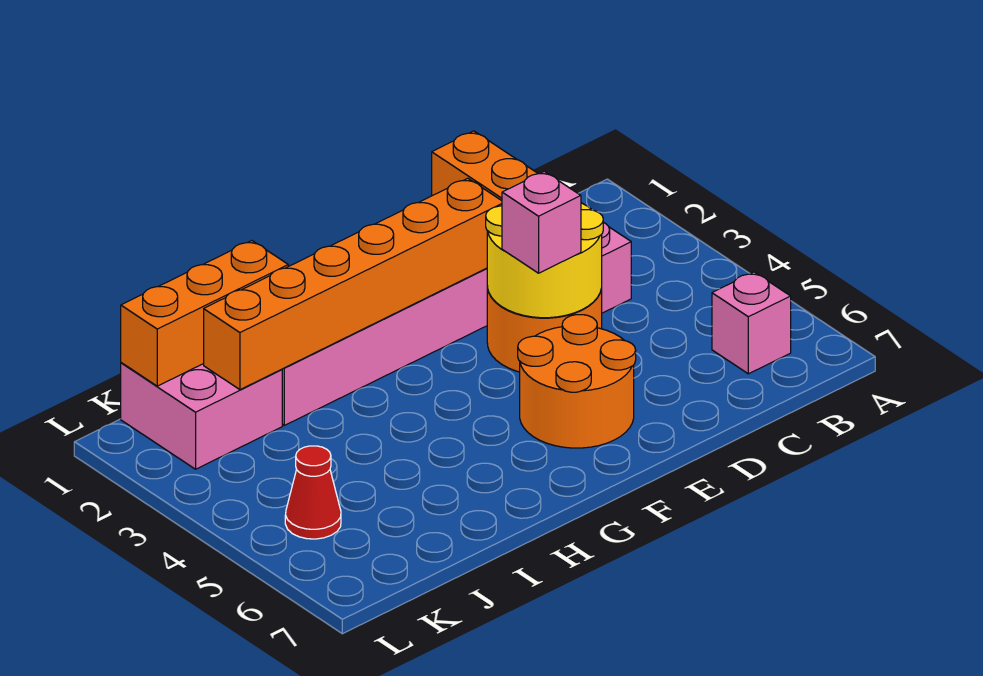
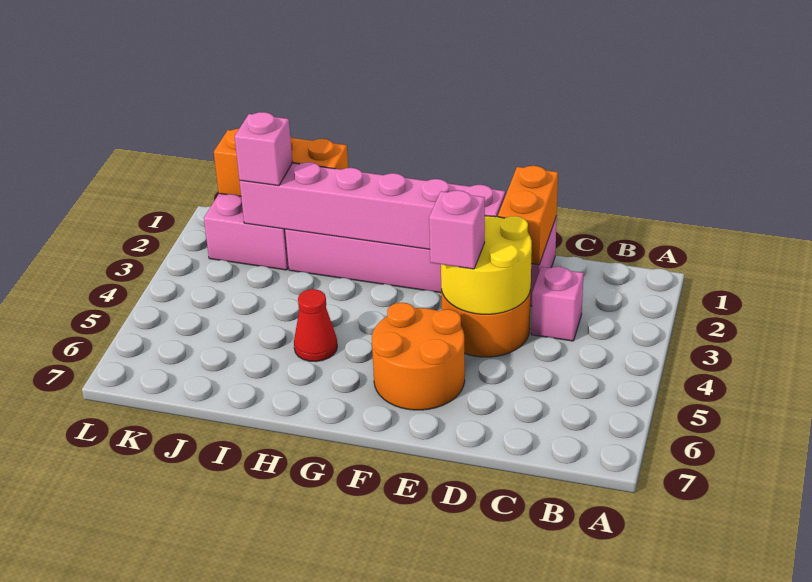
pink 1x1 brick [712,272,791,374] -> pink 1x1 brick moved to [235,112,292,186]
orange 1x6 brick [204,178,502,390] -> pink 1x6 brick [240,162,505,249]
red 1x1 cone [285,446,341,539] -> red 1x1 cone moved to [294,289,337,361]

